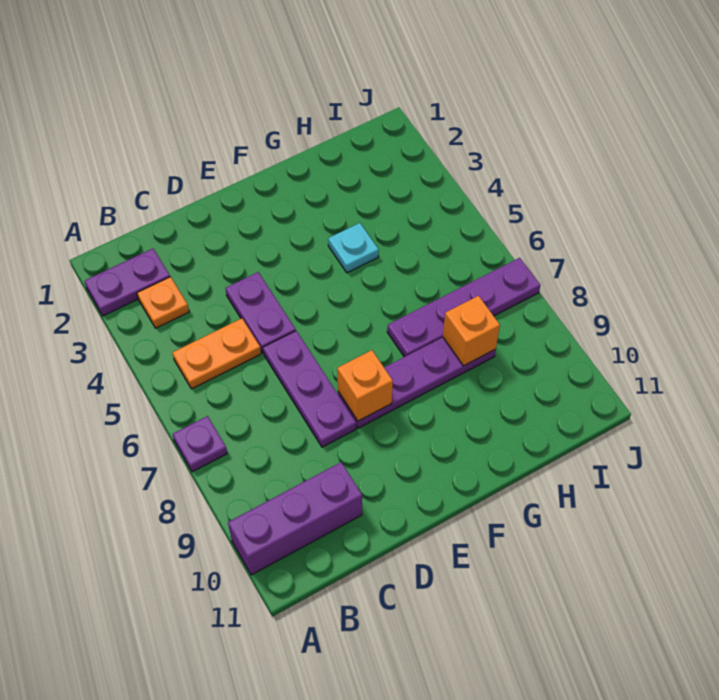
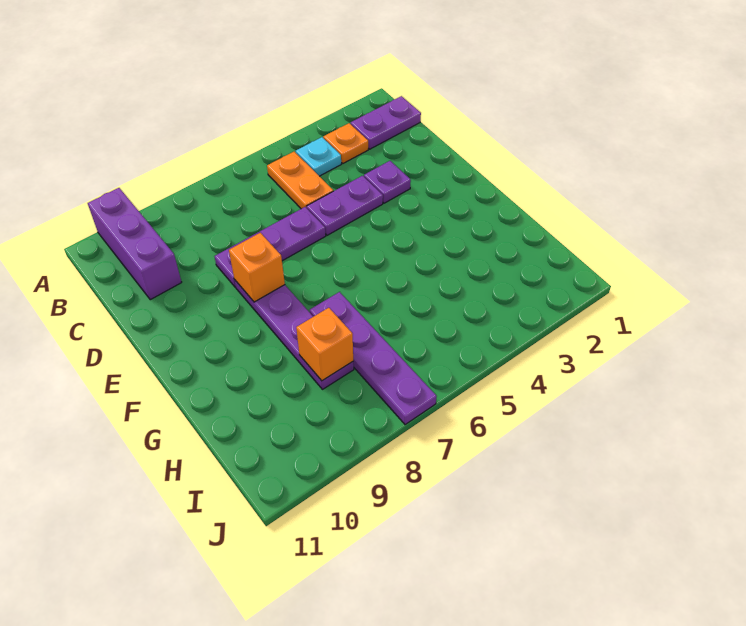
purple 1x2 plate [85,249,170,316] -> purple 1x2 plate turned to [351,96,421,149]
purple 1x1 plate [173,416,227,472] -> purple 1x1 plate moved to [364,161,411,203]
cyan 1x1 plate [328,223,379,273] -> cyan 1x1 plate moved to [296,137,341,176]

